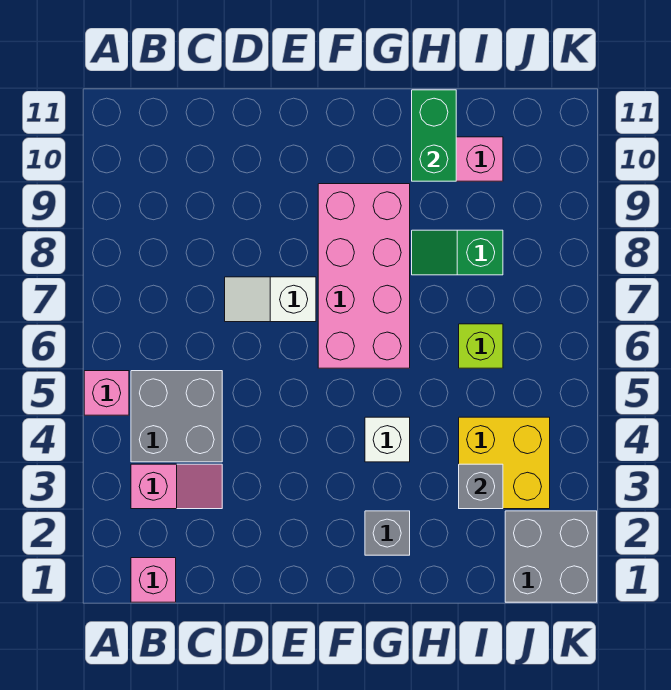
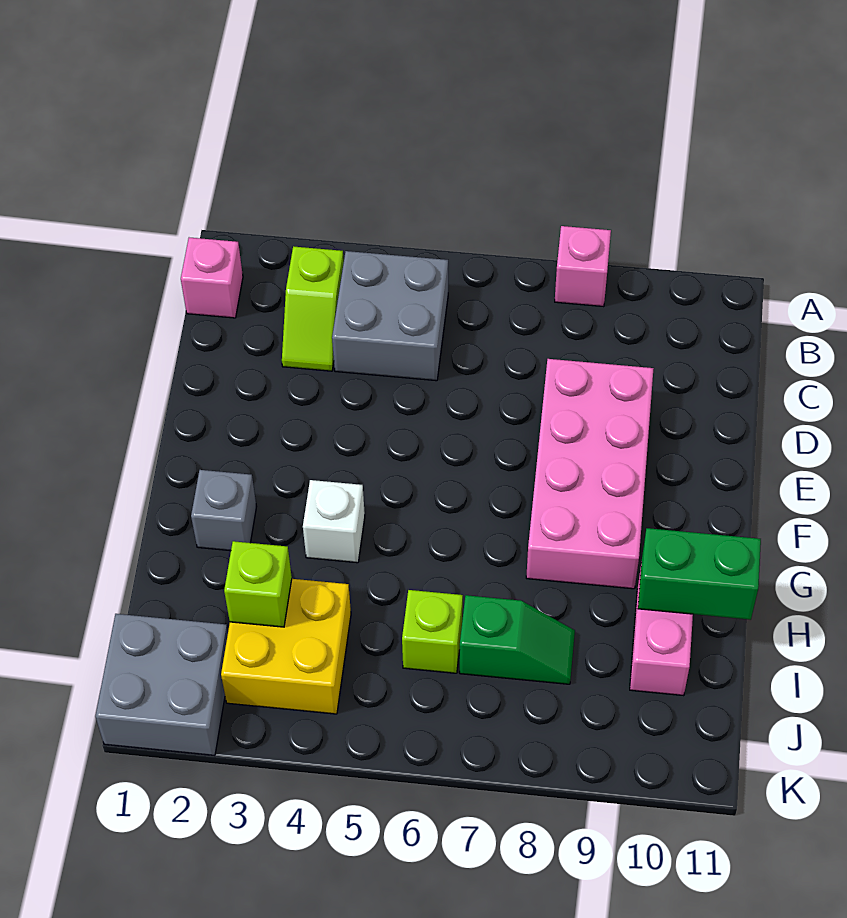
pink 1x1 brick [84,371,129,415] -> pink 1x1 brick moved to [555,226,611,307]
pink 1x2 slope [131,464,222,509] -> lime 1x2 slope [282,246,344,371]
white 1x2 slope [225,277,316,322] -> none
pink 2x4 brick [318,184,410,368] -> pink 2x4 brick turned to [526,359,654,589]
green 1x2 slope [412,230,503,275] -> green 1x2 slope turned to [460,595,575,684]
grey 1x1 brick [459,464,503,509] -> lime 1x1 brick [224,541,292,627]

